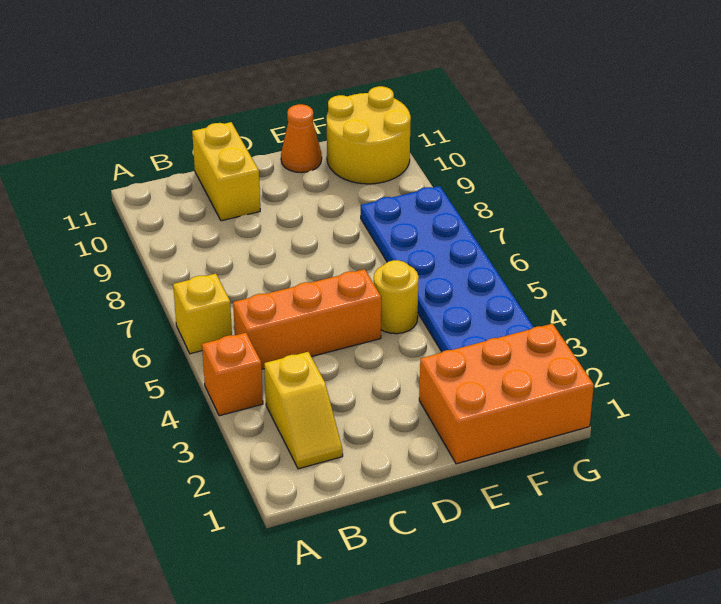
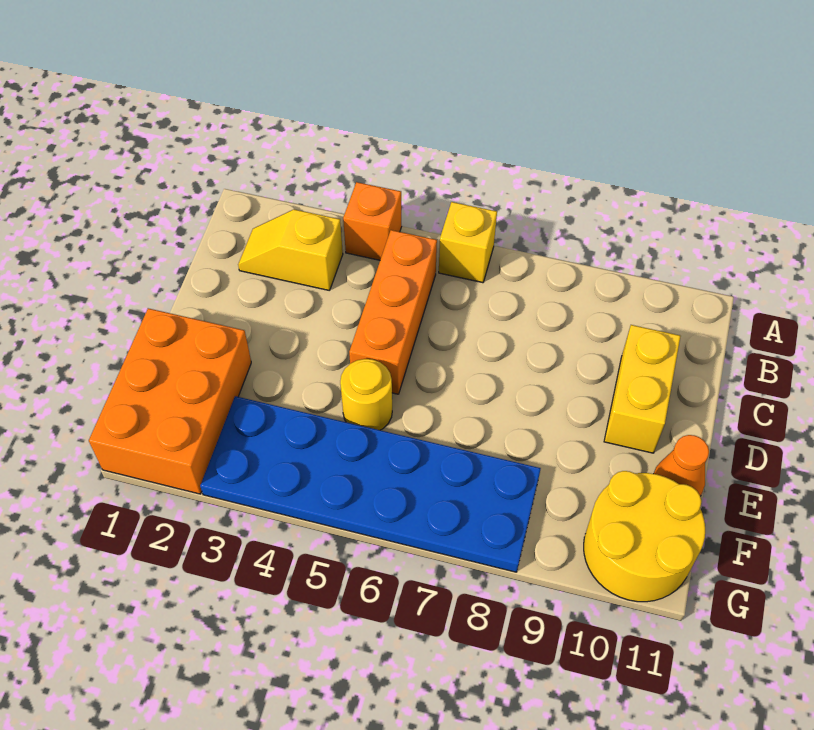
yellow 1x2 brick [192,122,260,221] -> yellow 1x2 brick turned to [604,325,681,453]

